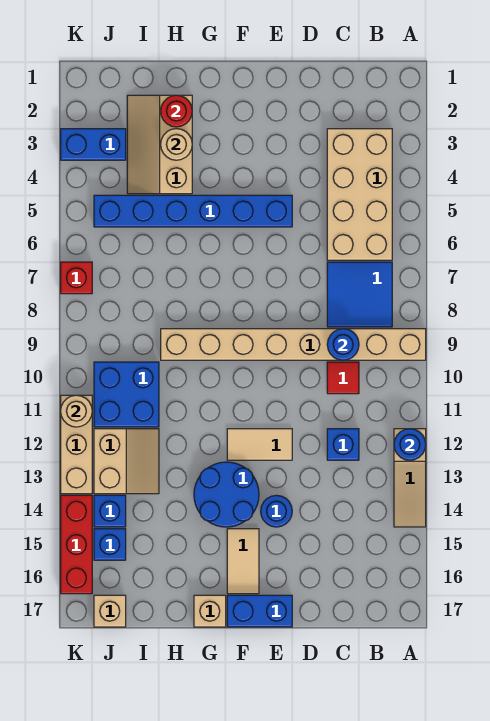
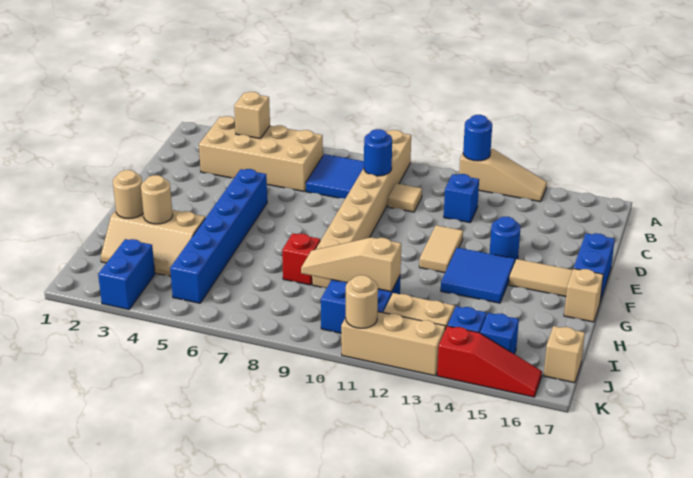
none -> tan 1x1 brick [234,92,270,139]
red 1x1 tile [327,362,359,394] -> tan 1x1 tile [388,183,422,212]
blue 2x2 round brick [194,462,259,527] -> blue 2x2 tile [441,248,515,303]
red 1x1 round brick [161,95,192,127] -> tan 1x1 round brick [113,170,143,219]
none -> tan 1x3 slope [301,237,401,292]
red 1x1 brick [61,262,92,294] -> red 1x1 brick moved to [282,233,320,285]
red 1x3 brick [61,495,92,594] -> red 1x3 slope [437,326,542,397]

